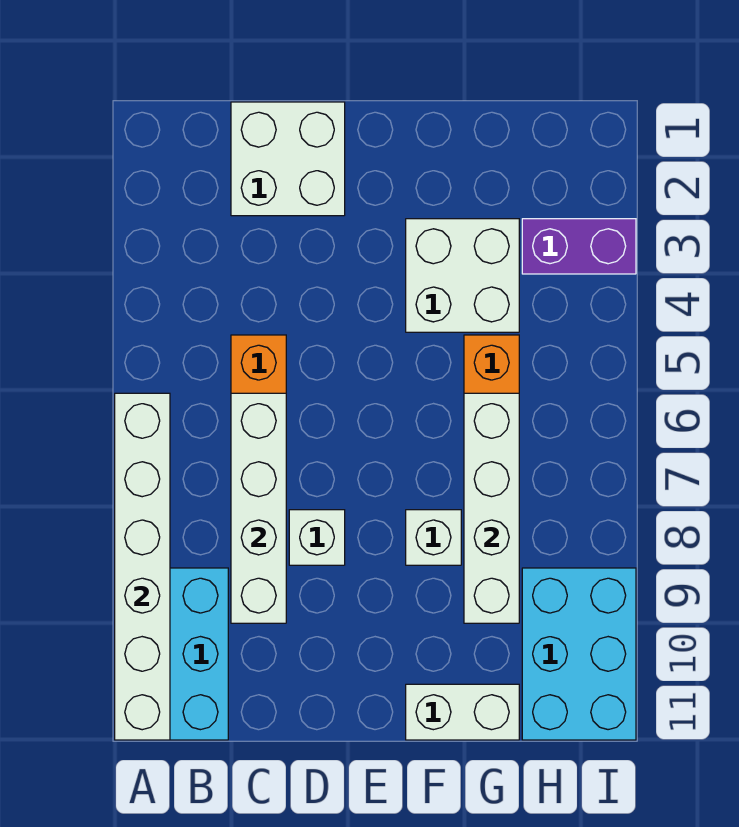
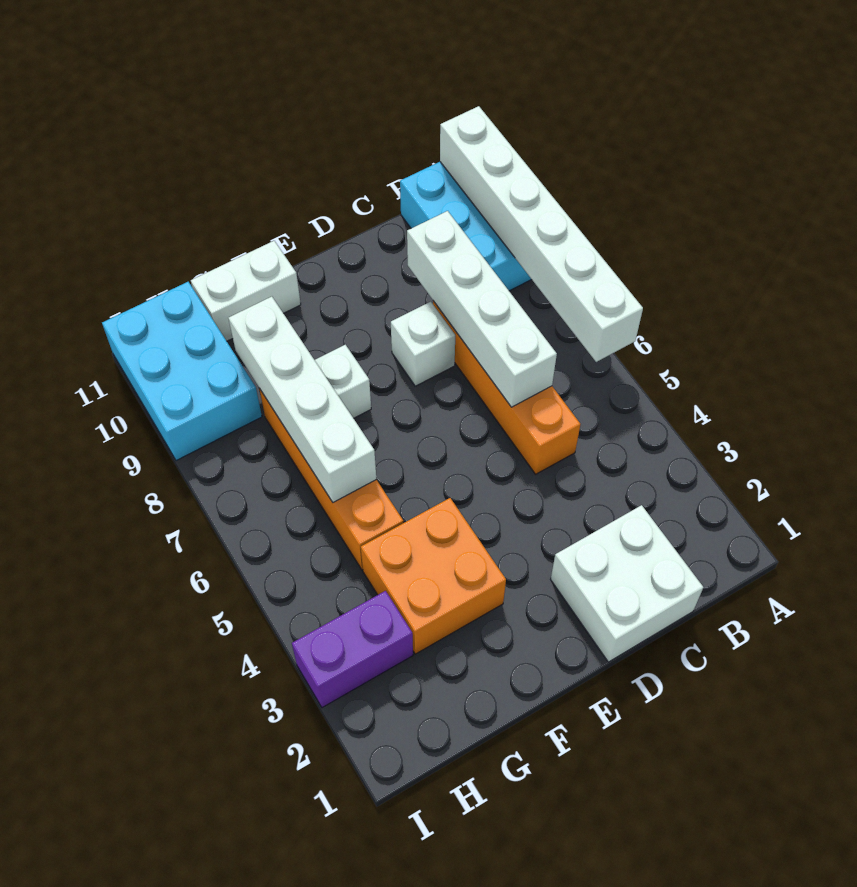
white 2x2 brick [406,219,519,332] -> orange 2x2 brick [361,498,506,654]

